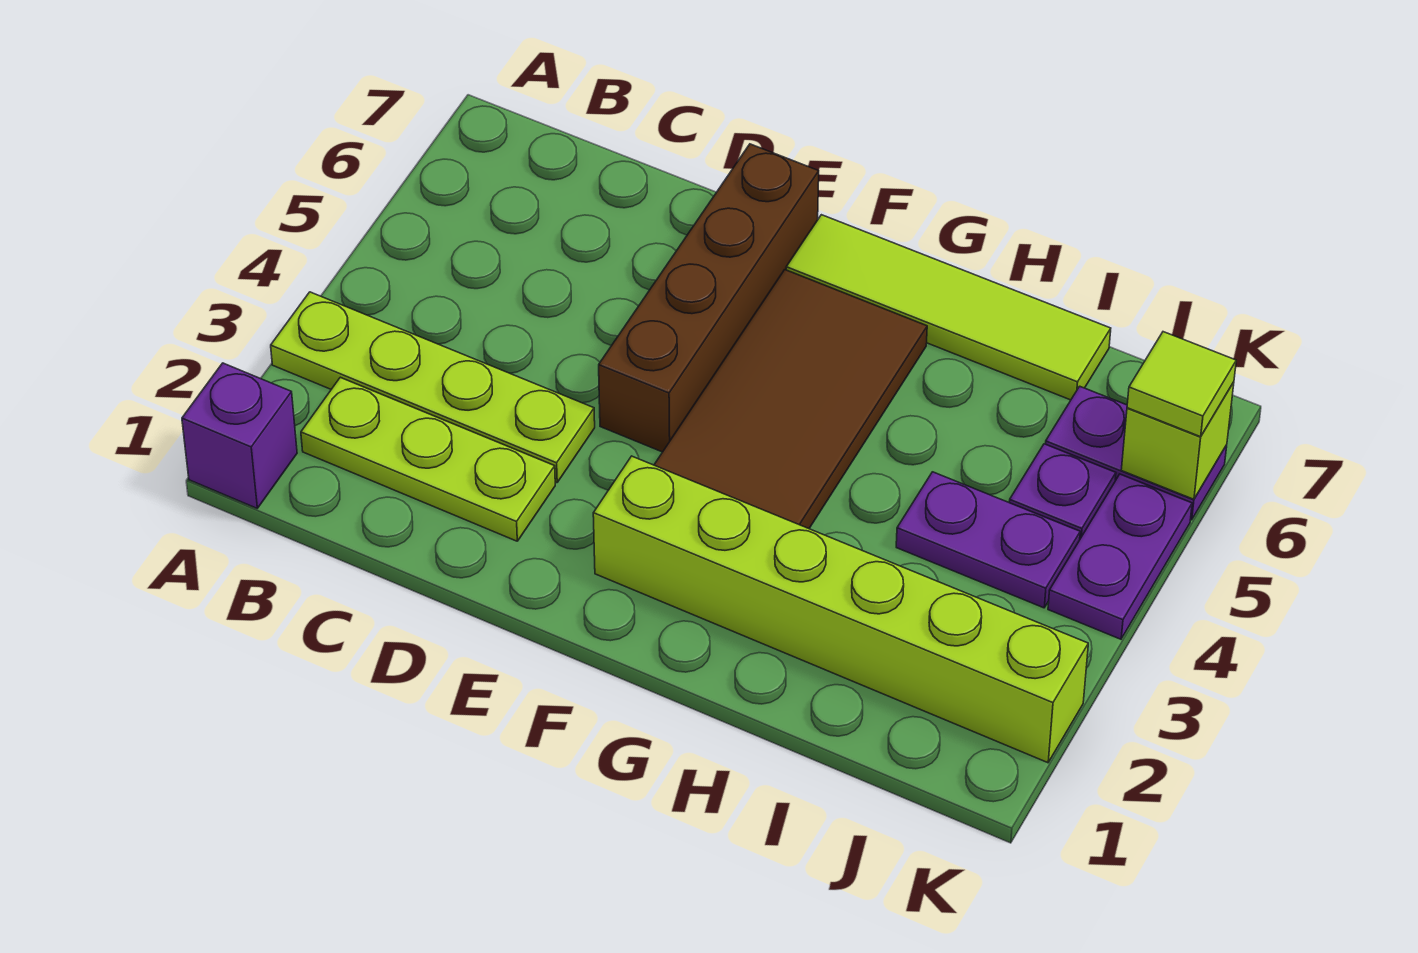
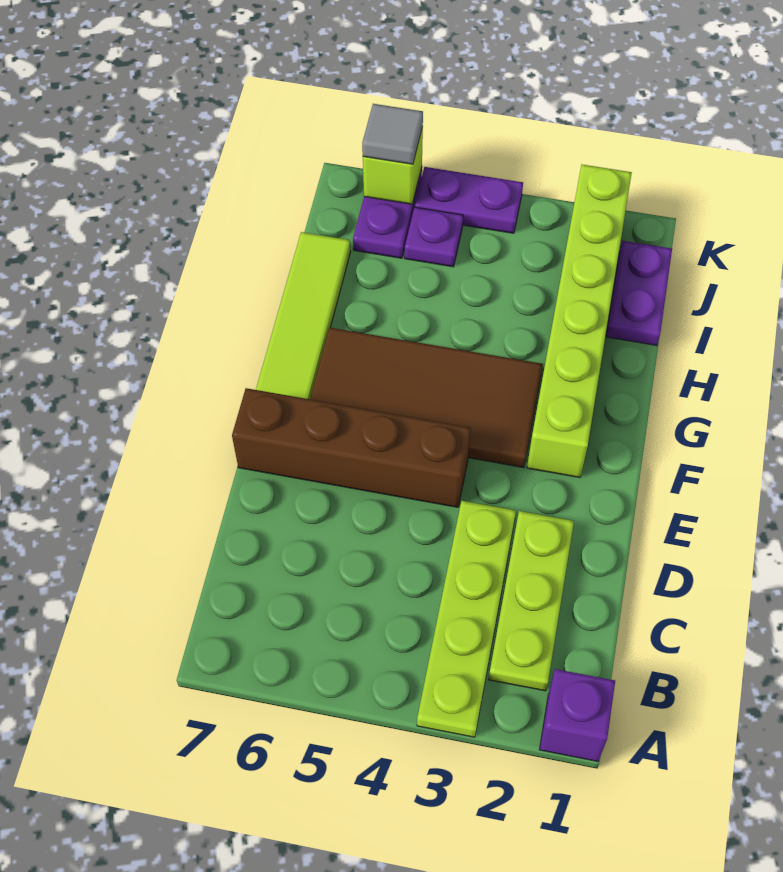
purple 1x2 plate [896,472,1080,608] -> purple 1x2 plate moved to [606,241,672,346]
lime 1x1 tile [1127,332,1236,437] -> grey 1x1 tile [362,104,423,164]

